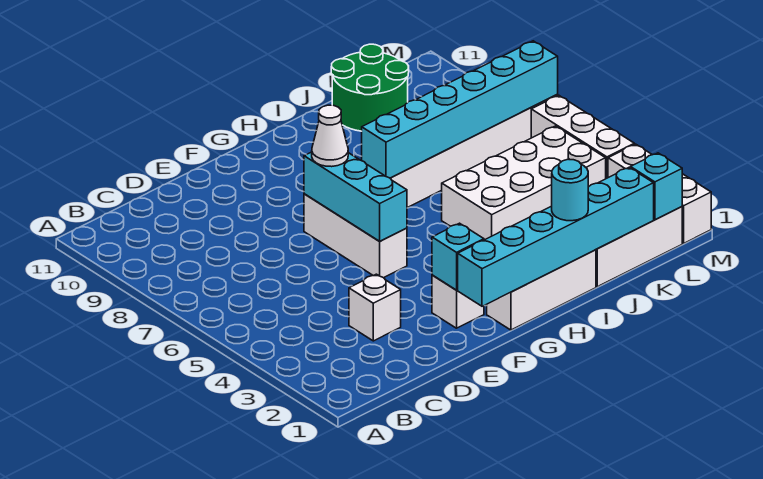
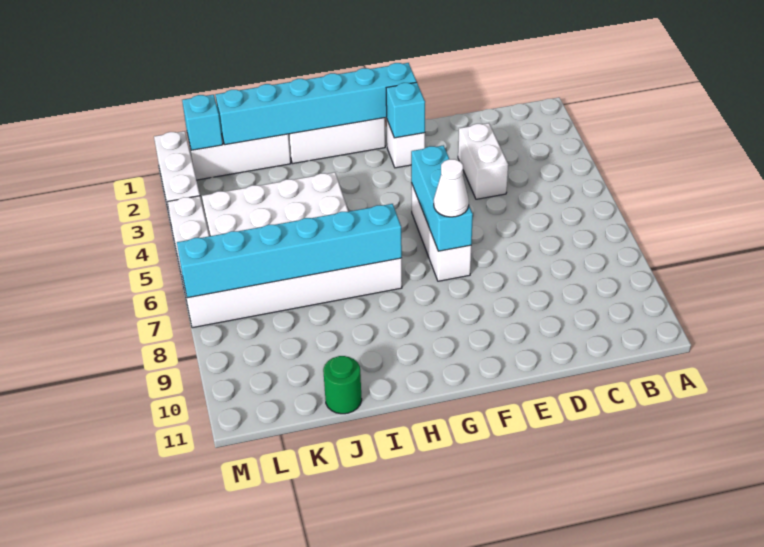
white 1x1 brick [349,274,401,341] -> white 1x2 brick [458,123,508,199]
cyan 1x1 round brick [552,159,588,221] -> none
green 2x2 round brick [331,44,409,131] -> green 1x1 round brick [323,356,362,414]

